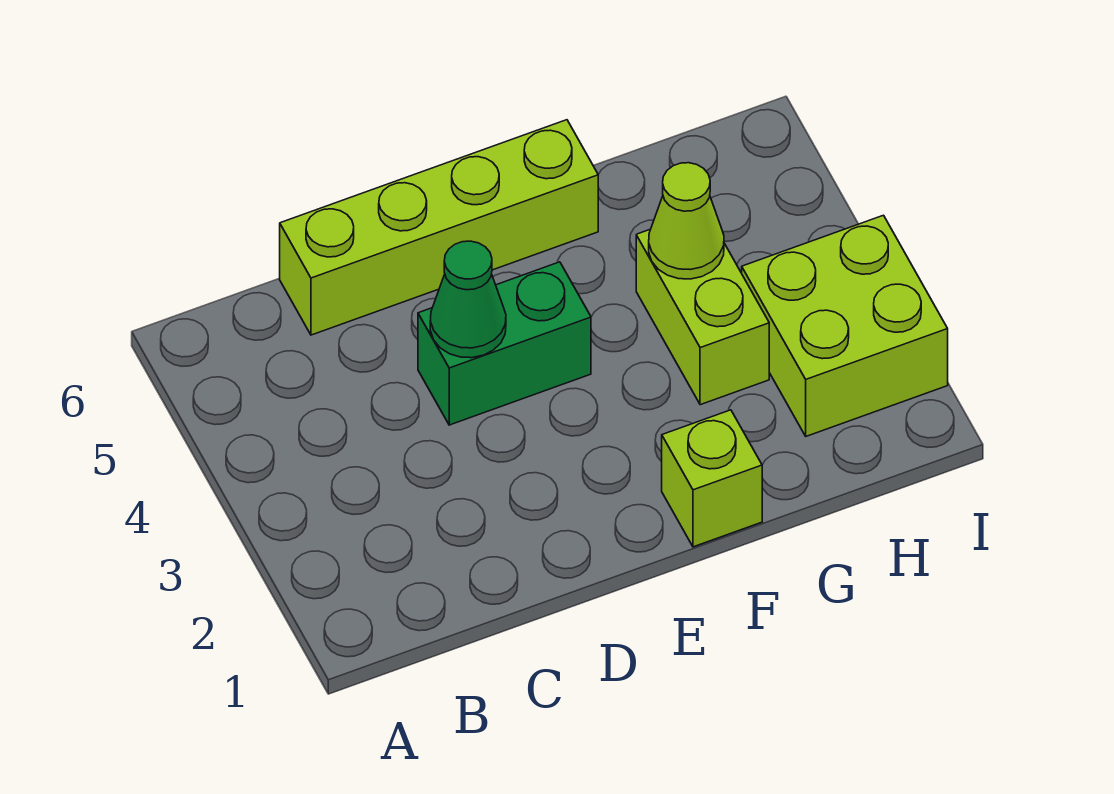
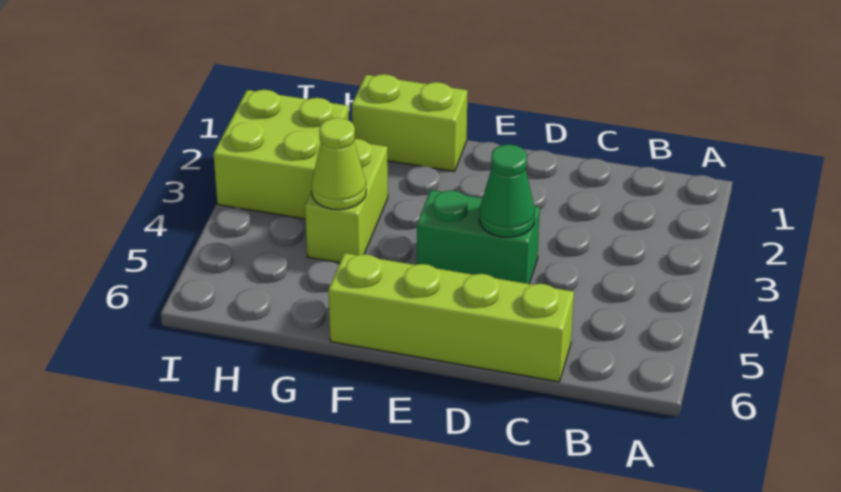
lime 1x1 brick [662,410,762,547] -> lime 1x2 brick [352,74,467,171]

